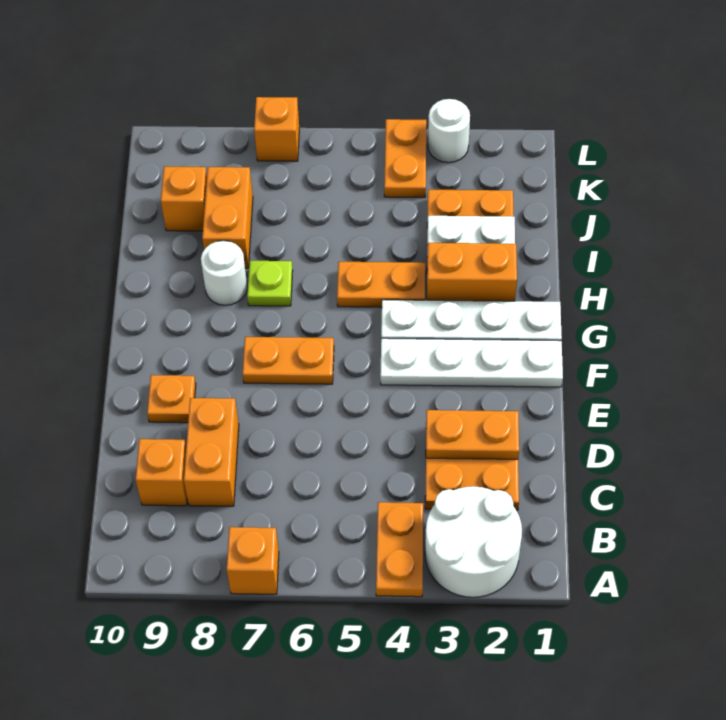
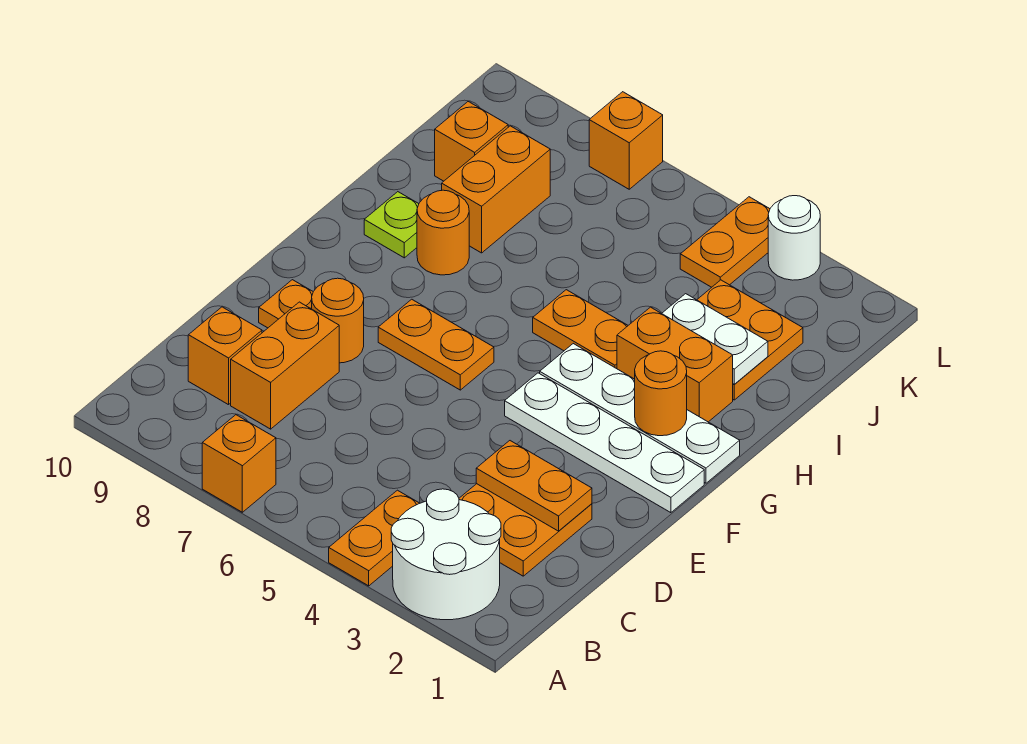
none -> orange 1x1 round brick [312,278,364,363]
none -> orange 1x1 round brick [635,351,687,436]
lime 1x1 plate [247,261,293,306] -> lime 1x1 plate moved to [364,192,419,258]
white 1x1 round brick [201,241,247,305] -> orange 1x1 round brick [417,190,469,275]

